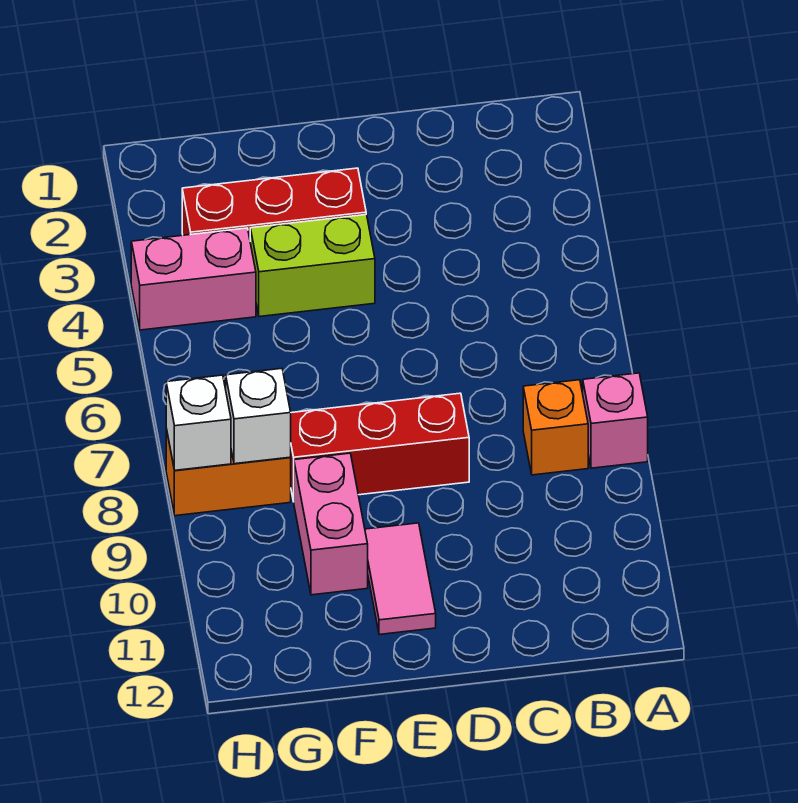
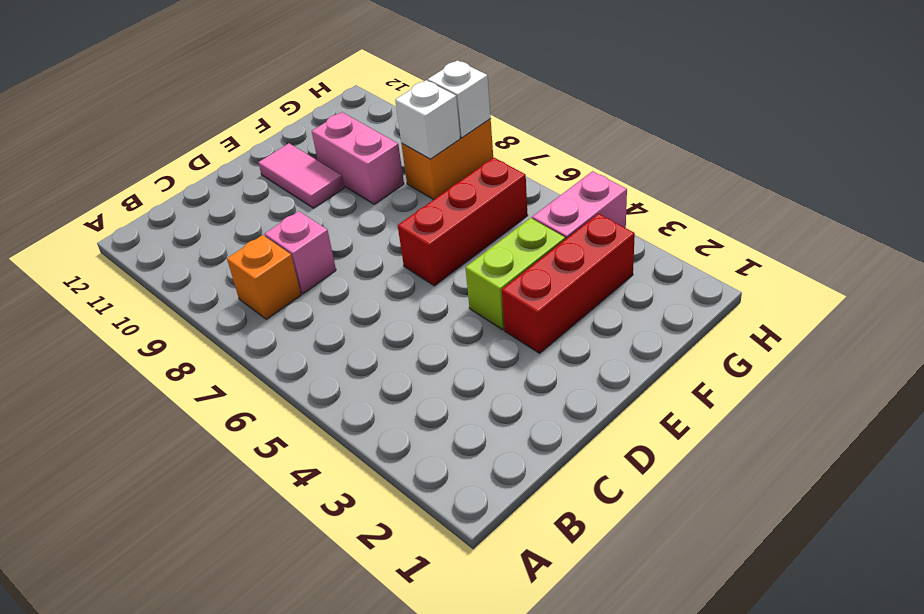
pink 1x1 brick [583,373,648,468] -> pink 1x1 brick moved to [265,211,336,294]
red 1x3 brick [290,393,469,502] -> red 1x3 brick moved to [398,158,528,286]

